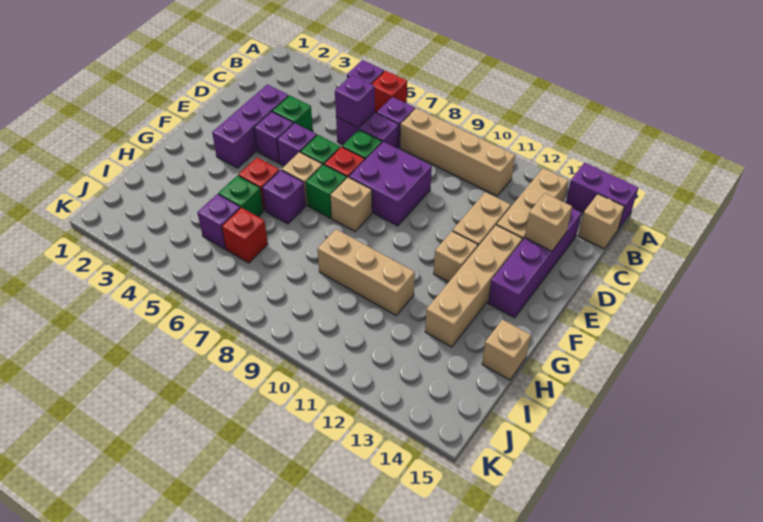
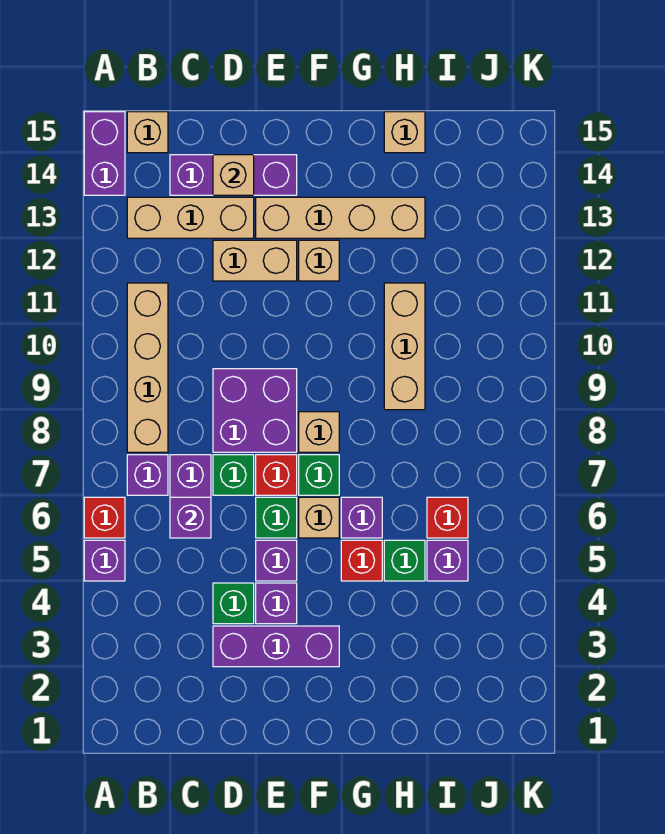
purple 1x4 brick [488,208,582,318] -> purple 1x3 brick [170,155,297,195]

